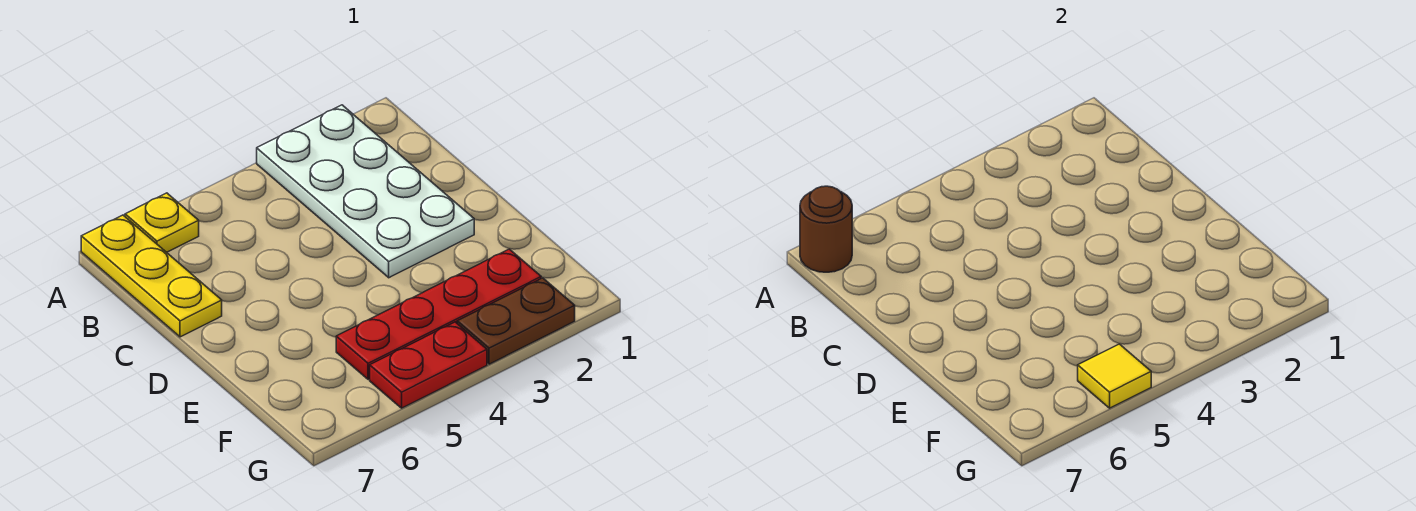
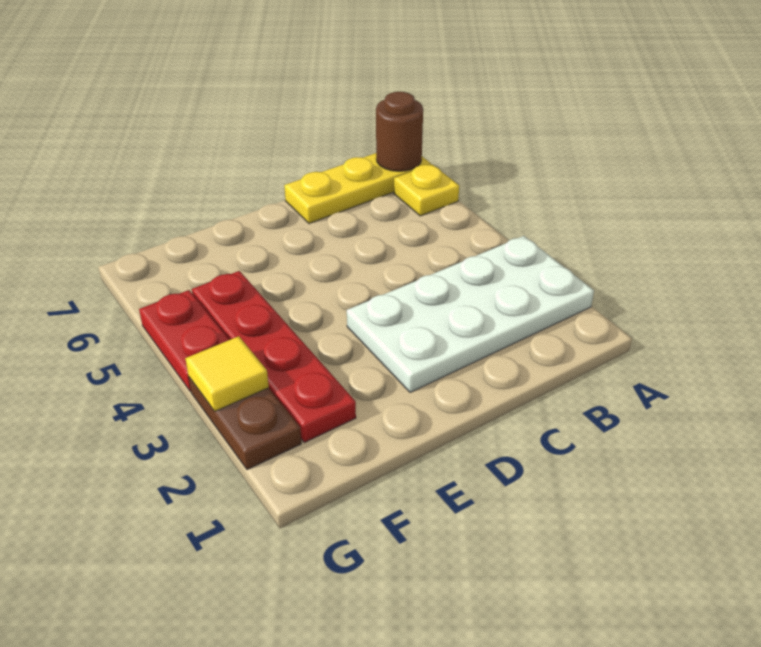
yellow 1x1 tile [1078,344,1151,408] -> yellow 1x1 tile moved to [185,336,269,411]

